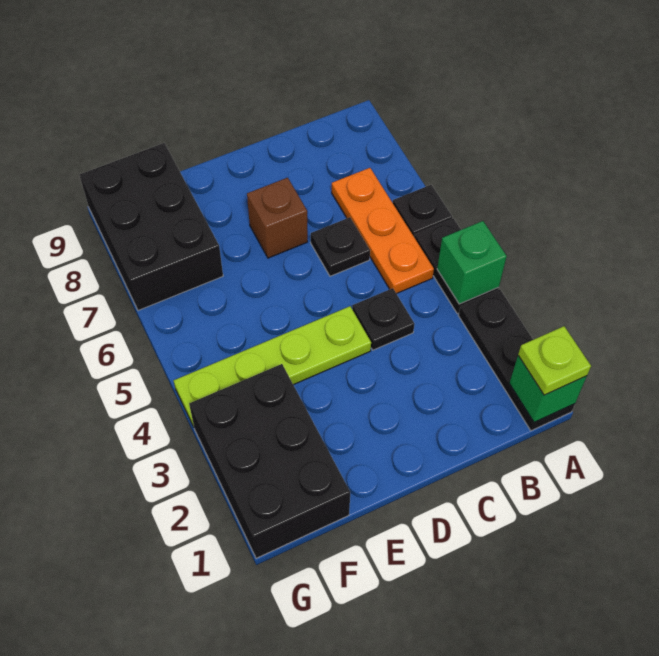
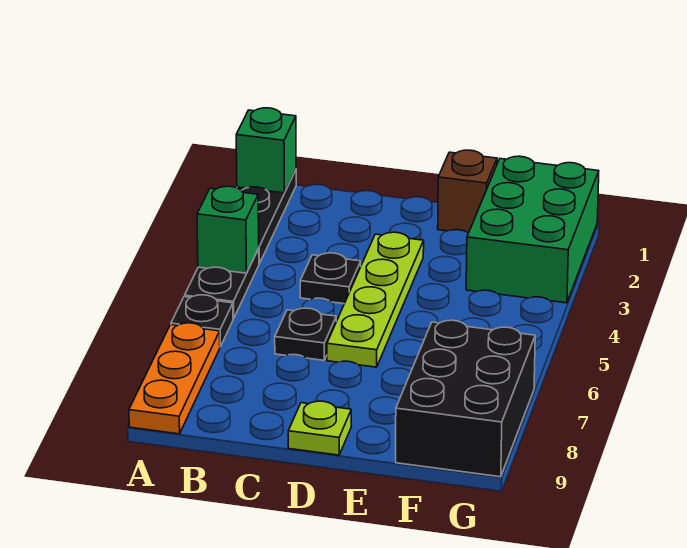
lime 1x1 plate [518,326,591,395] -> lime 1x1 plate moved to [288,401,351,455]
orange 1x3 plate [332,168,434,293] -> orange 1x3 plate moved to [129,323,220,434]
lime 1x4 plate [174,306,371,427] -> lime 1x4 plate turned to [327,232,424,367]
brown 1x1 brick [247,178,308,258] -> brown 1x1 brick moved to [438,150,497,233]
black 2x3 brick [189,364,350,558] -> green 2x3 brick [466,156,599,303]

